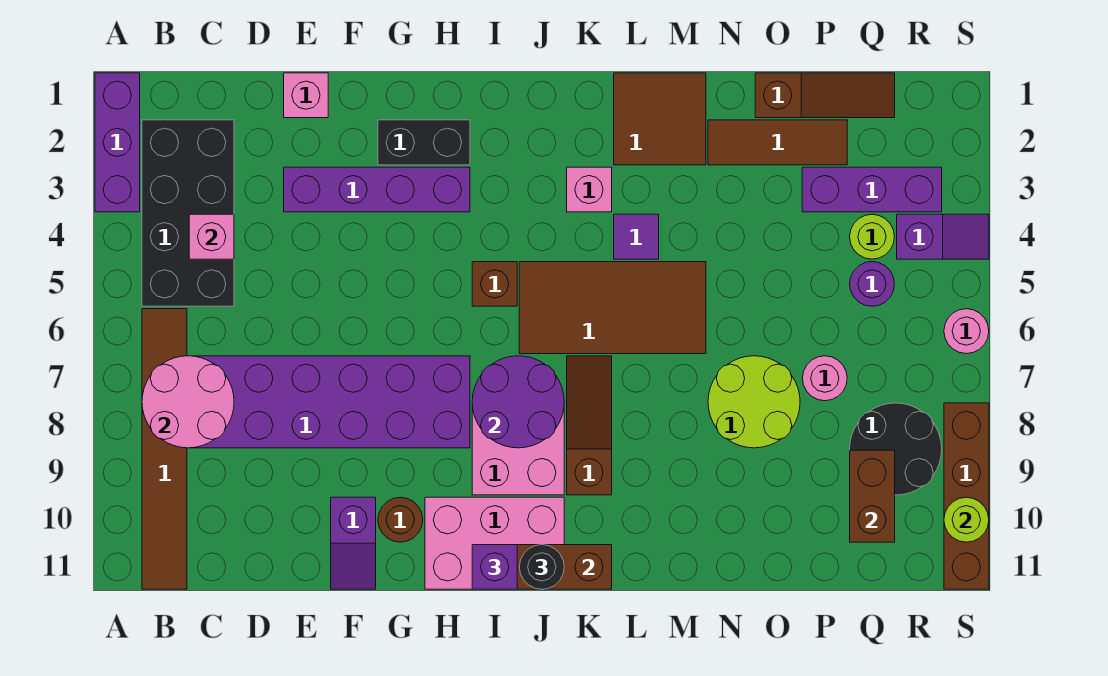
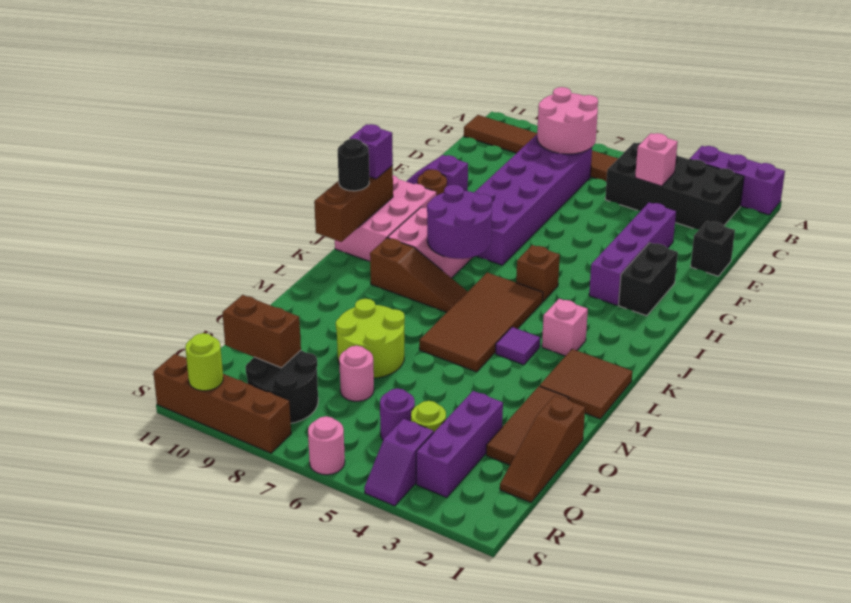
pink 1x1 brick [284,73,328,118] -> black 1x1 brick [691,221,735,276]

